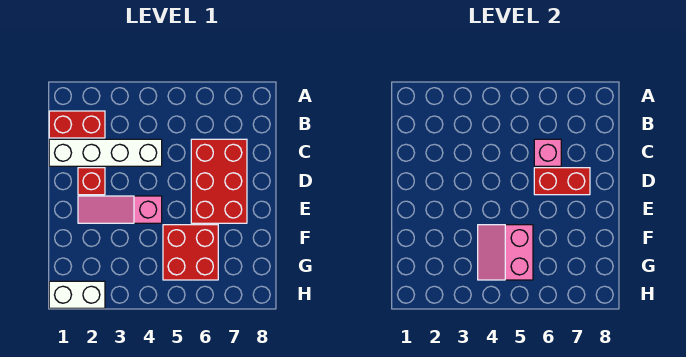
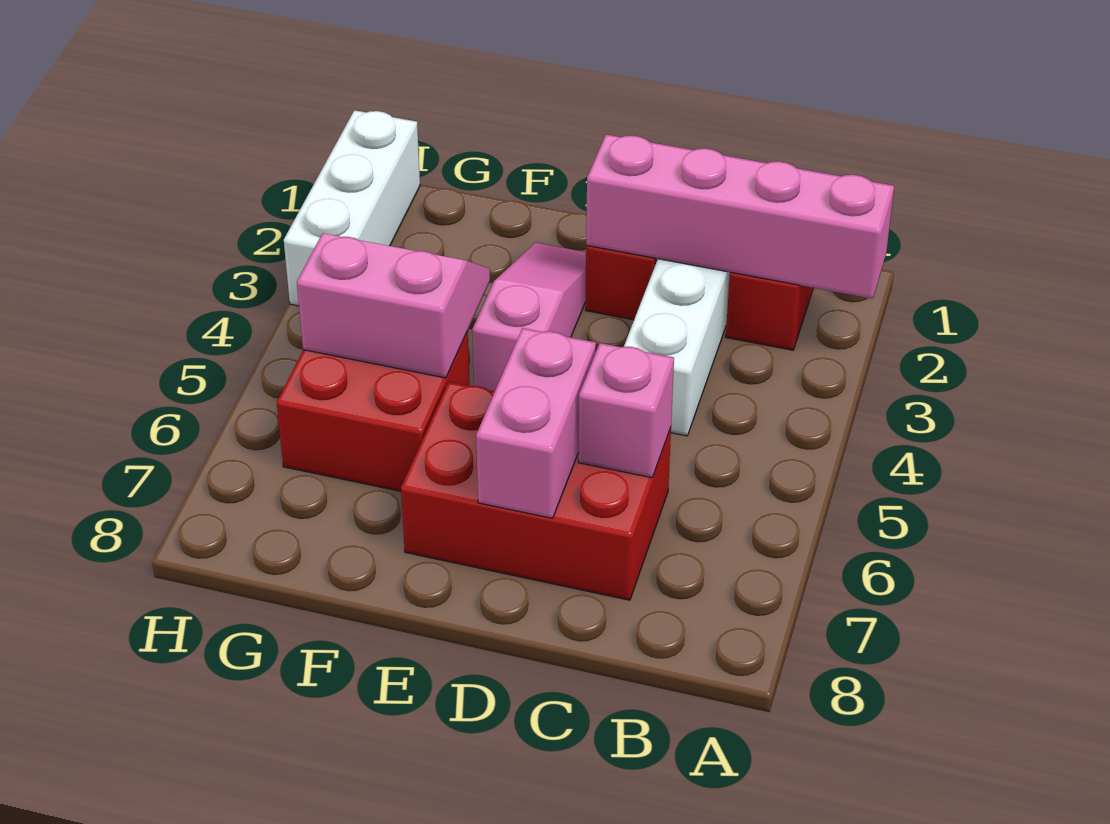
none -> pink 1x4 brick [586,134,894,299]
red 1x2 brick [534,168,590,195] -> pink 1x2 brick [476,328,596,518]
white 1x2 brick [49,281,105,308] -> white 1x3 brick [284,110,420,306]

